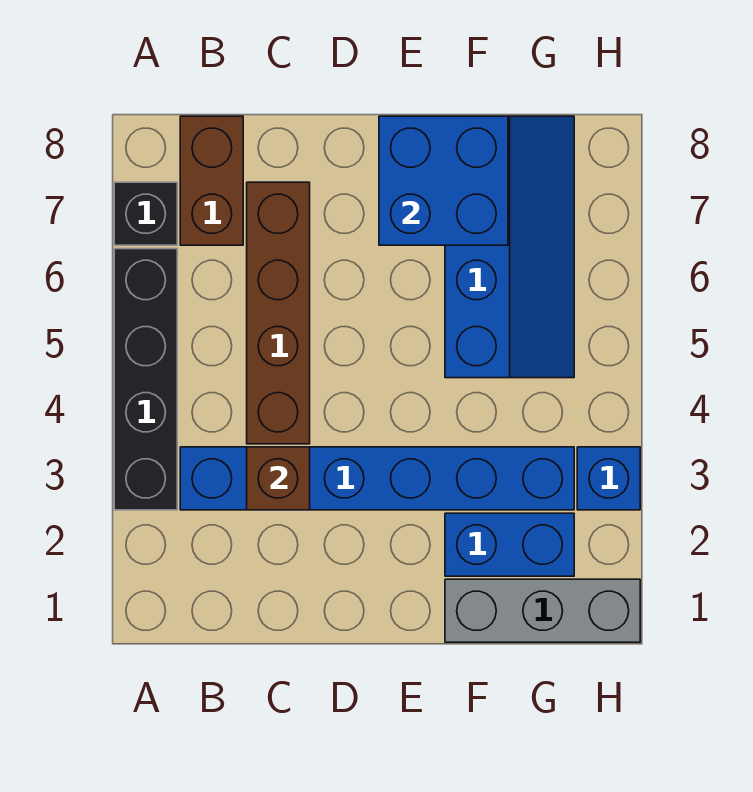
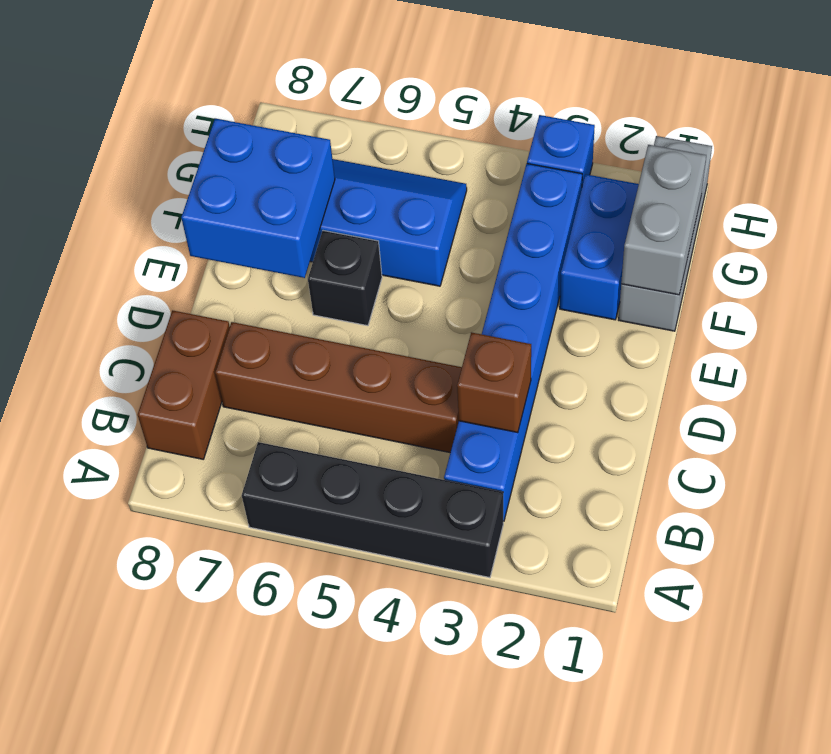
black 1x1 brick [114,182,177,245] -> black 1x1 brick moved to [308,231,382,326]
brown 1x2 brick [180,116,243,245] -> brown 1x2 brick turned to [138,310,230,459]
none -> grey 1x2 brick [621,145,706,295]

